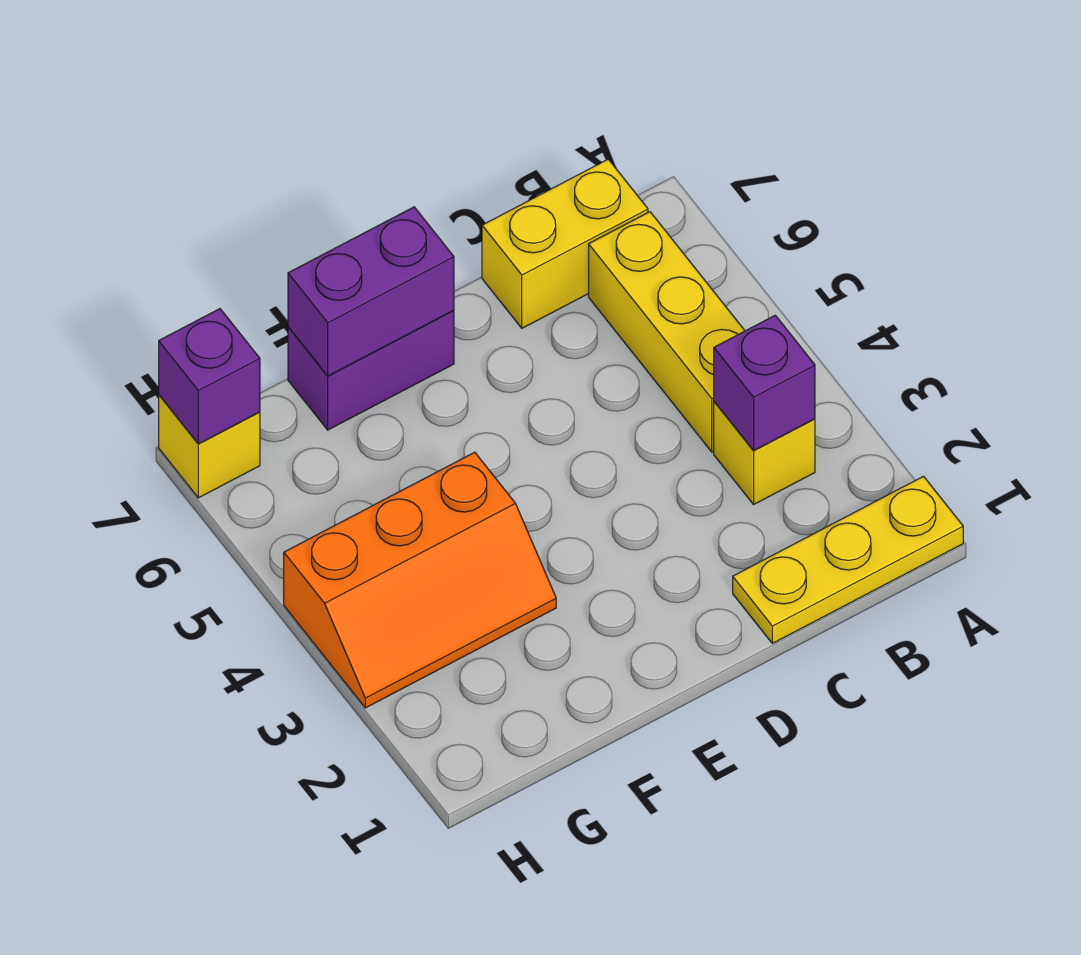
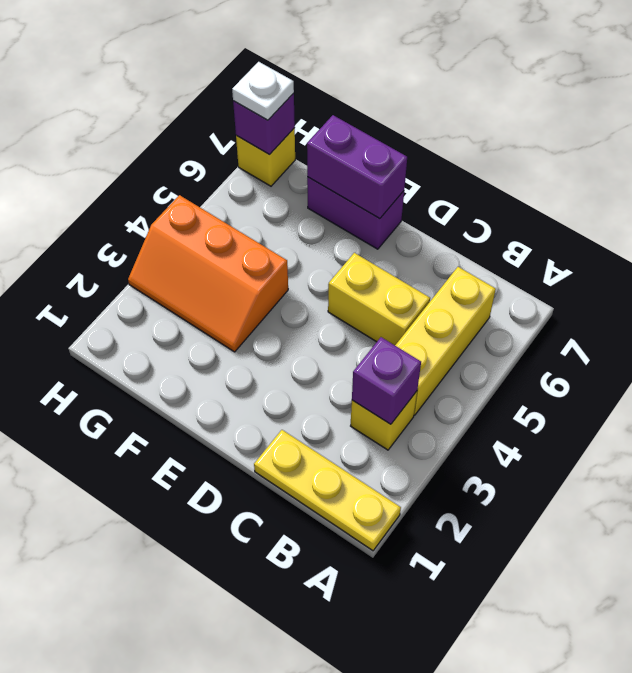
yellow 1x2 brick [482,159,648,328] -> yellow 1x2 brick moved to [328,253,430,345]
none -> white 1x1 plate [232,62,294,120]

